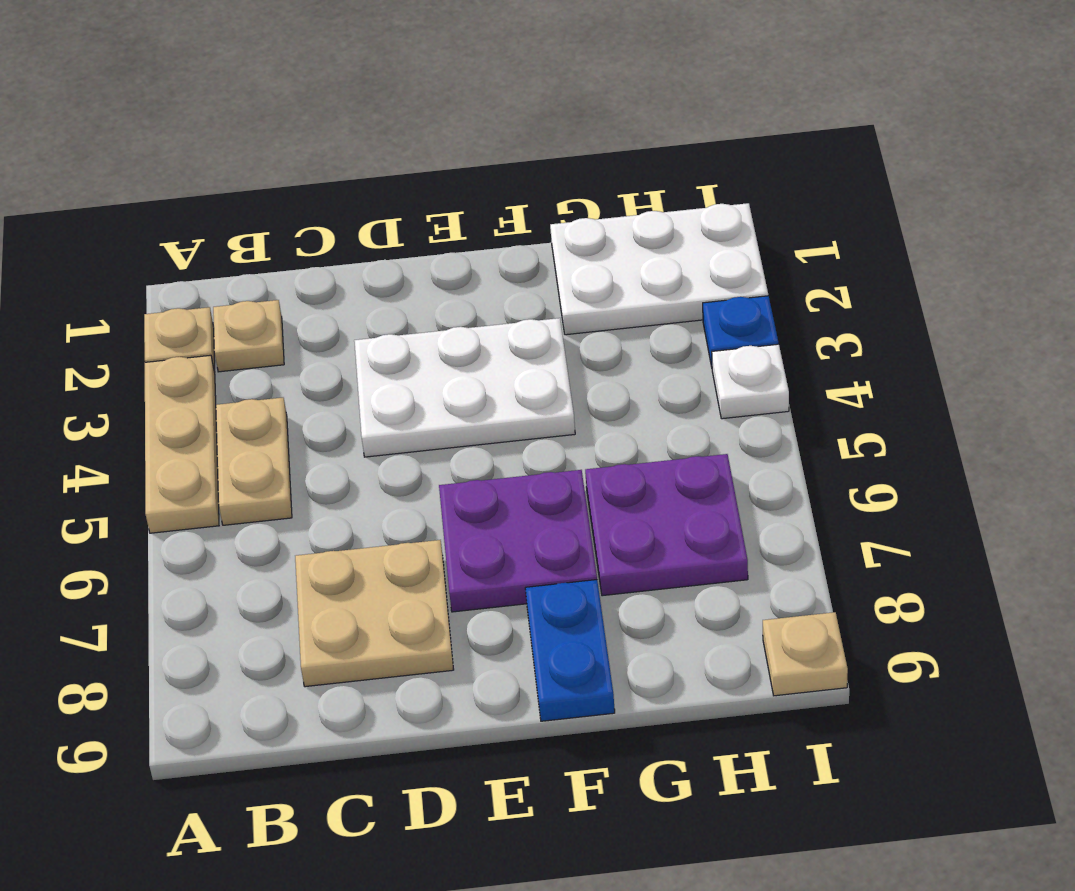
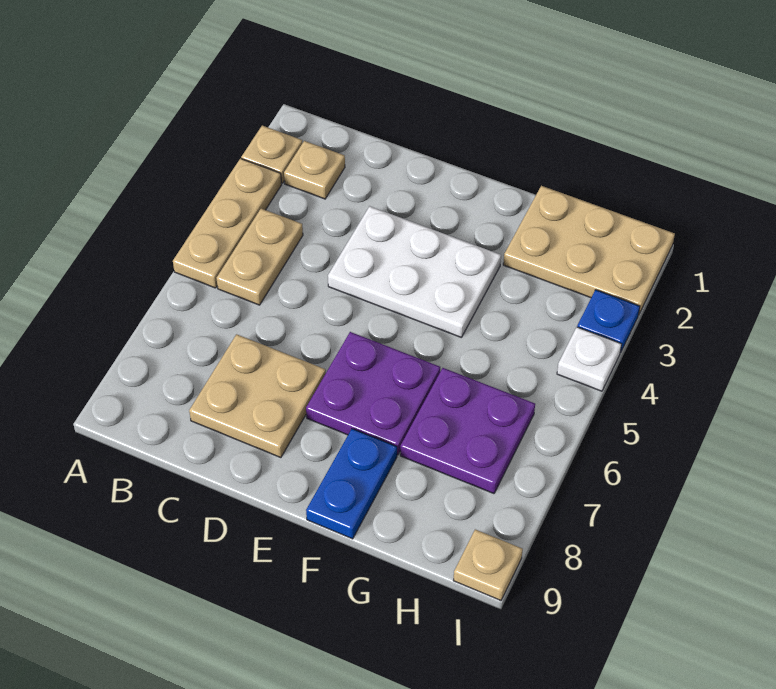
white 2x3 plate [550,203,768,335] -> tan 2x3 plate [503,186,675,315]

